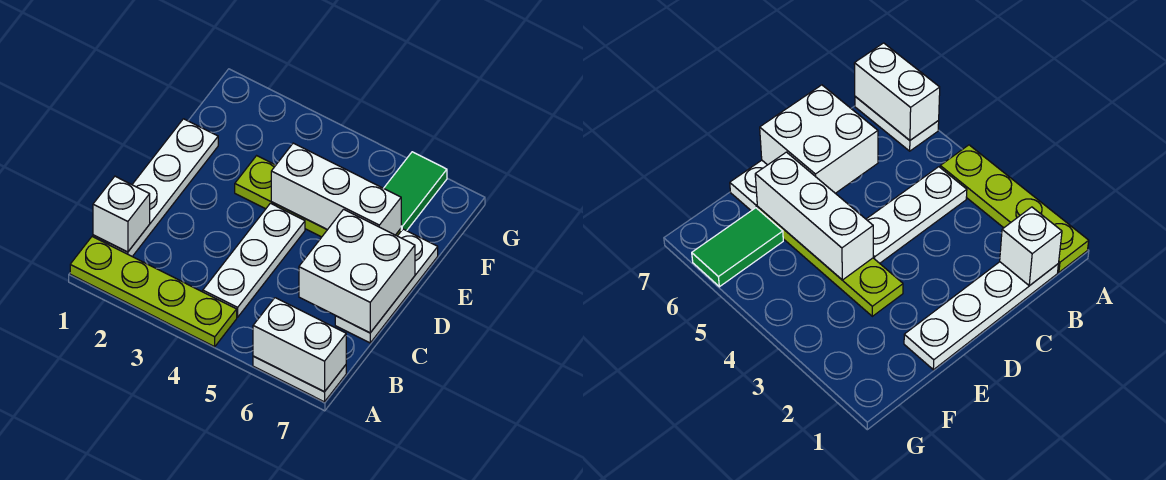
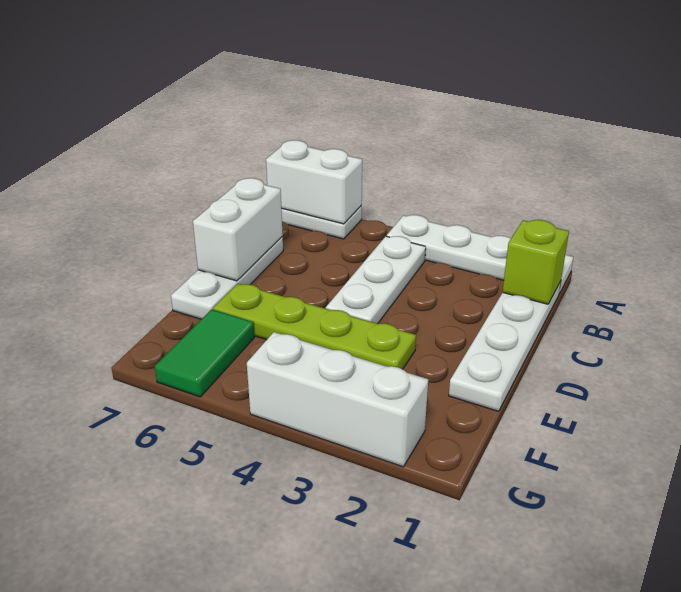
lime 1x4 plate [70,237,237,347] -> white 1x4 plate [386,215,573,294]
white 1x1 brick [93,176,150,252] -> lime 1x1 brick [503,220,569,304]
white 2x2 brick [299,209,415,333] -> white 1x2 brick [193,178,283,281]
white 1x3 brick [271,143,401,235] -> white 1x3 brick moved to [247,332,428,467]

